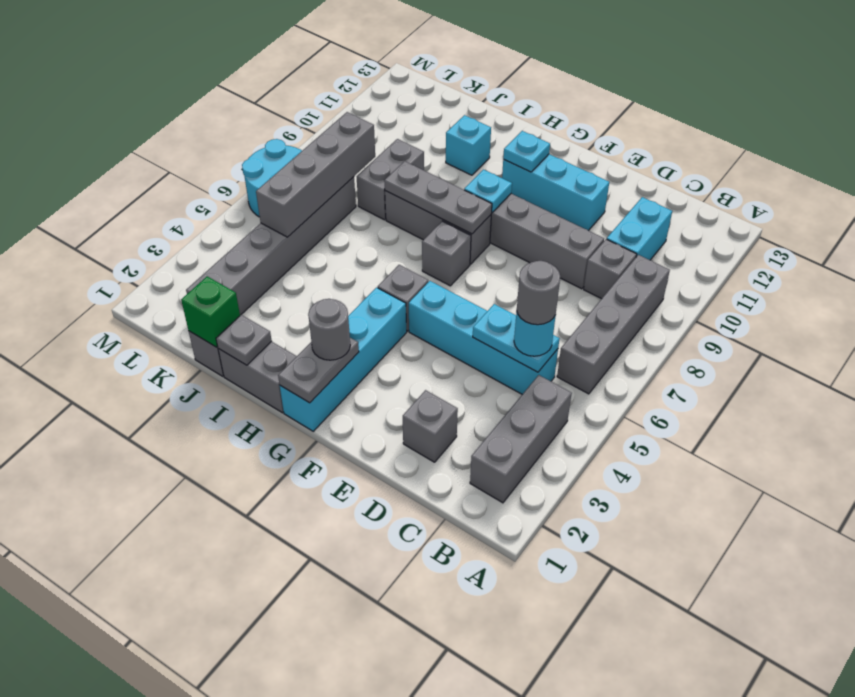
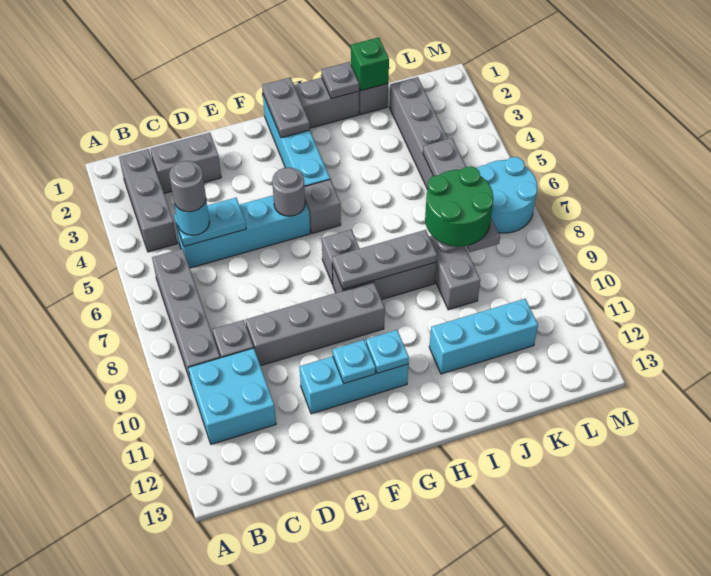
cyan 1x2 brick [607,197,672,260] -> cyan 2x2 brick [188,348,276,444]
grey 1x1 brick [403,390,458,462] -> grey 1x2 brick [150,133,221,194]
grey 1x1 round brick [308,299,350,360] -> grey 1x1 round brick moved to [272,167,305,216]
cyan 1x1 plate [464,170,512,212] -> cyan 1x1 plate moved to [333,340,376,383]
cyan 1x1 brick [446,115,491,175] -> cyan 1x3 brick [429,299,538,374]
none -> green 2x2 round brick [425,166,493,247]
grey 1x4 brick [256,112,375,237] -> grey 1x4 plate [423,138,500,252]

